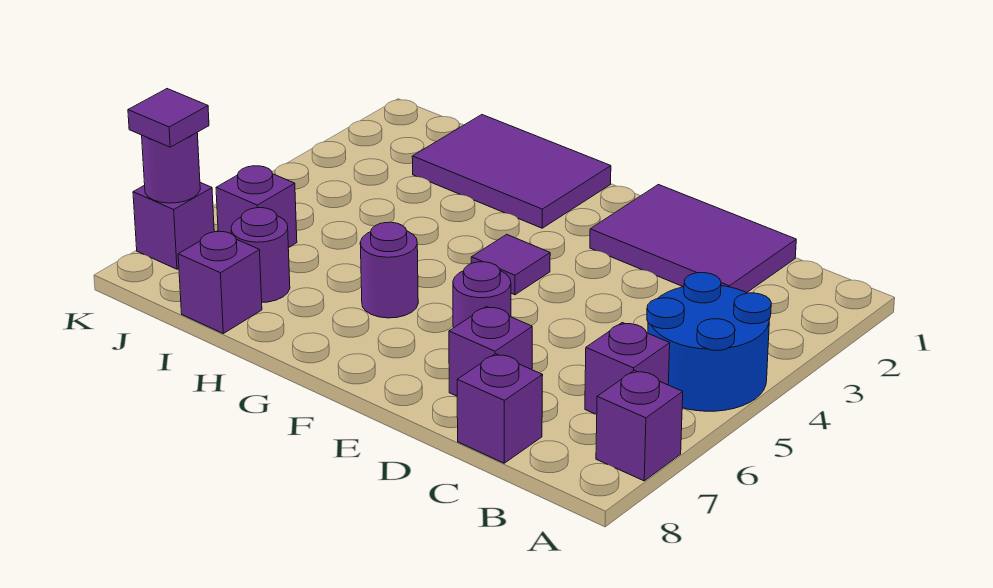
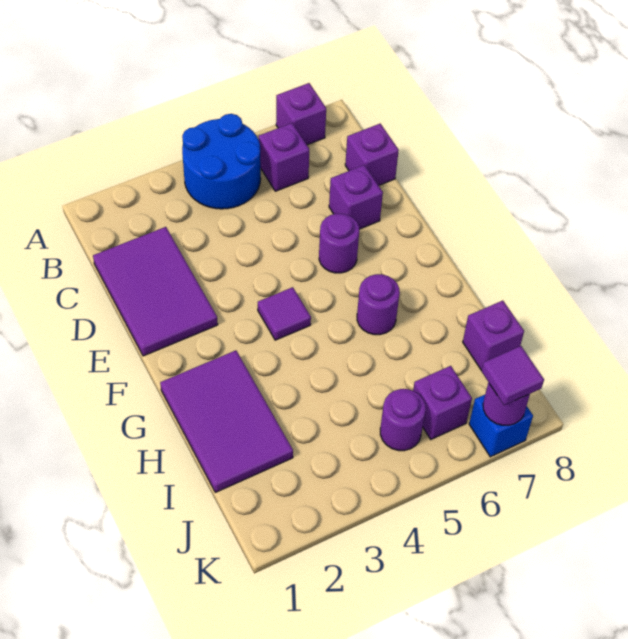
purple 1x1 round brick [231,208,290,302] -> purple 1x1 round brick moved to [380,389,426,451]
purple 1x1 brick [133,183,214,269] -> blue 1x1 brick [469,395,533,457]

